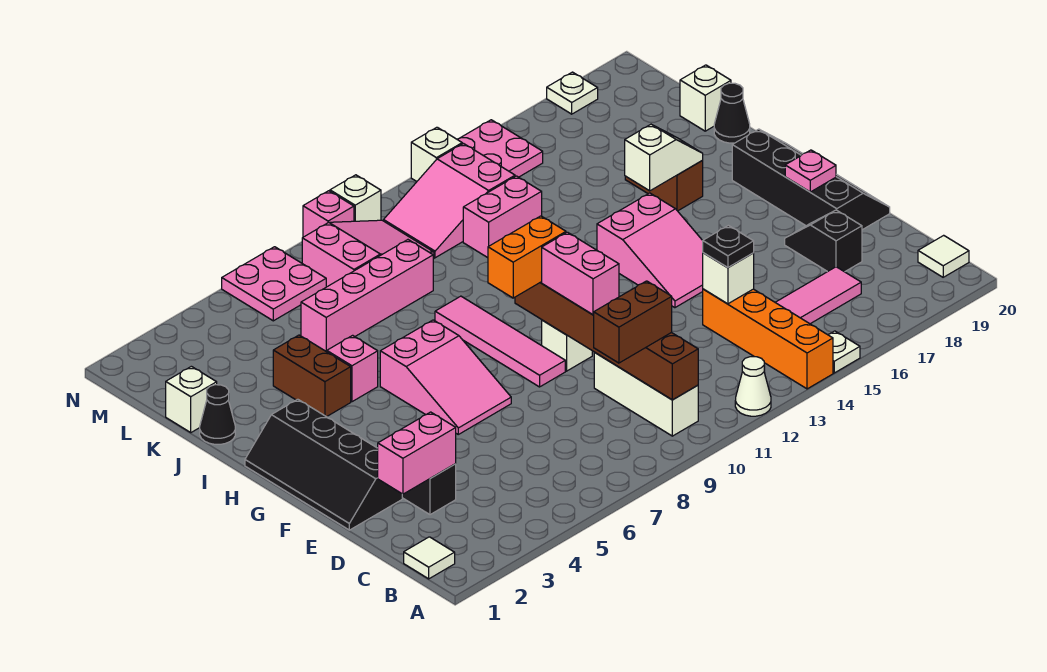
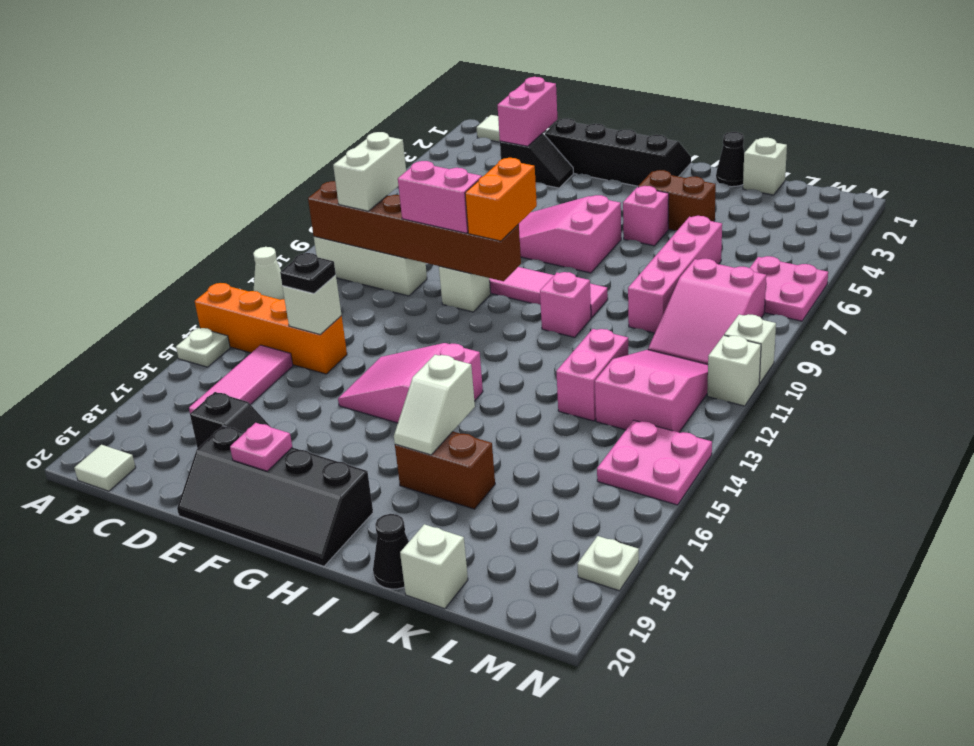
brown 1x2 brick [594,281,672,363] -> white 1x2 brick [333,132,406,211]
pink 1x1 brick [303,191,354,237] -> pink 1x1 brick moved to [540,272,591,337]
white 1x1 brick [411,127,462,181] -> white 1x1 brick moved to [707,335,761,406]

